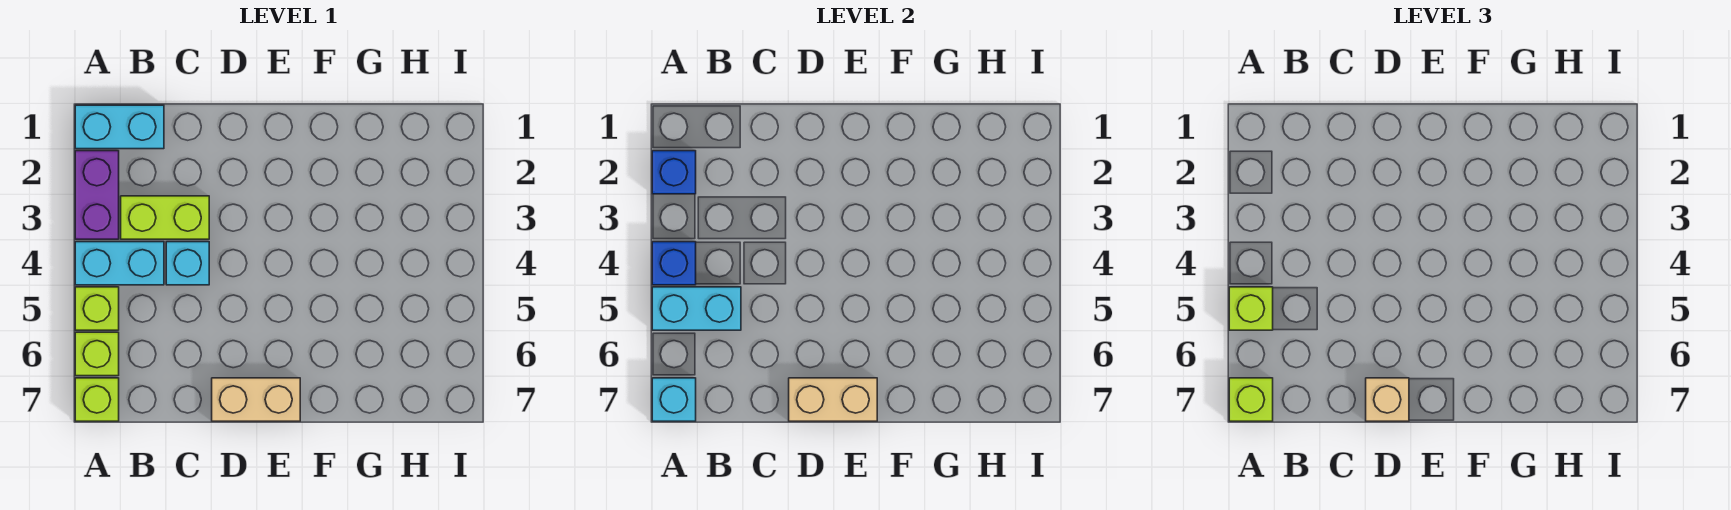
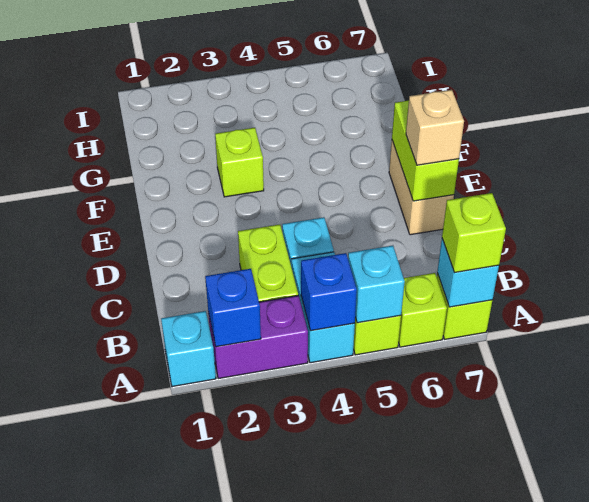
cyan 1x2 brick [75,105,164,149] -> cyan 1x1 brick [161,311,216,387]
cyan 1x2 brick [652,287,741,330] -> cyan 1x1 brick [348,246,405,323]
lime 1x1 brick [1229,287,1273,330] -> lime 1x1 brick moved to [215,128,264,197]
tan 1x2 brick [789,378,877,421] -> lime 1x2 brick [392,101,459,201]

